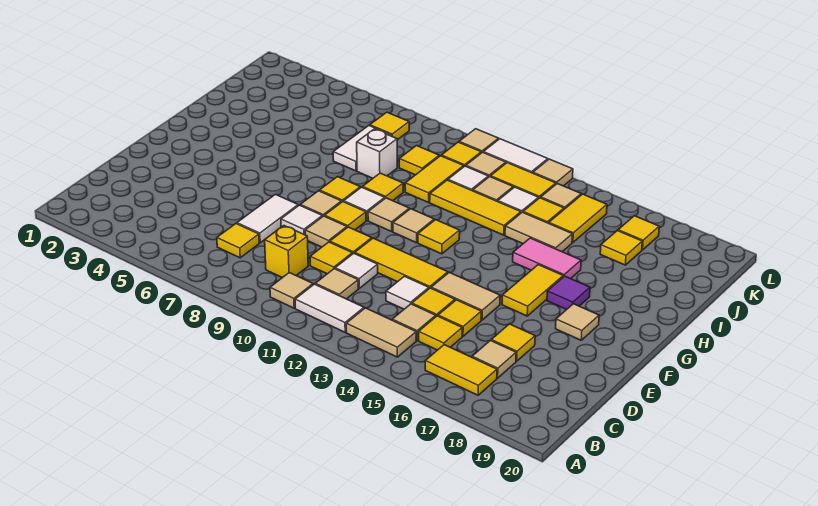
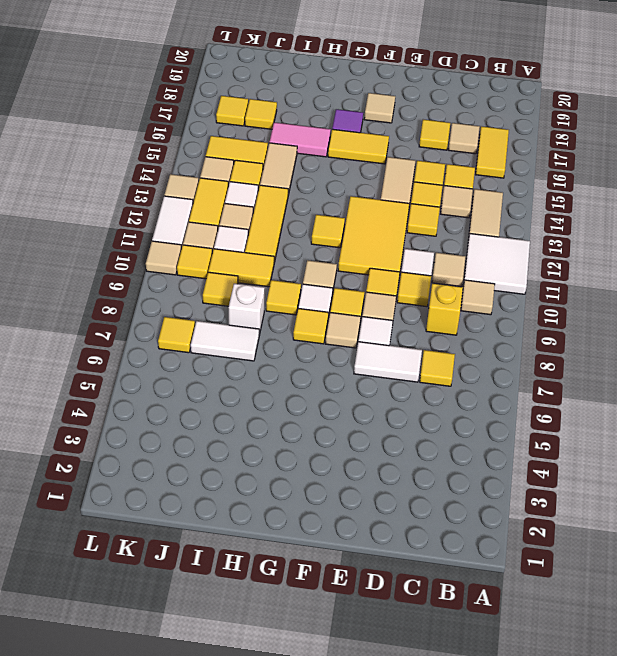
white 1x2 tile [295,284,364,332] -> white 2x2 tile [464,233,530,294]
white 1x1 tile [386,276,429,309] -> yellow 1x1 tile [407,204,440,236]
yellow 1x3 tile [355,238,448,289] -> yellow 2x3 tile [338,196,409,276]
tan 1x1 tile [393,209,434,243] -> none
pink 1x2 tile [513,238,581,279] -> pink 1x2 tile turned to [269,122,331,157]

